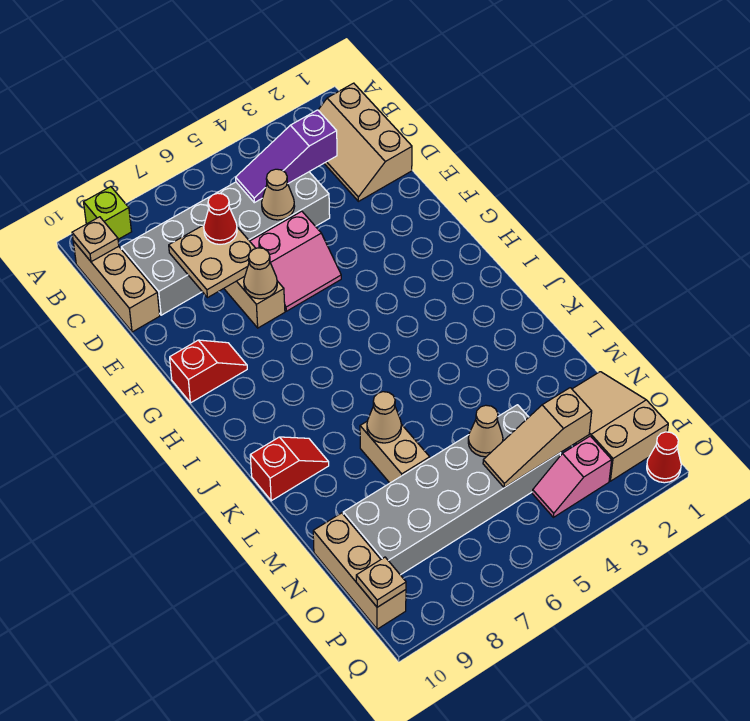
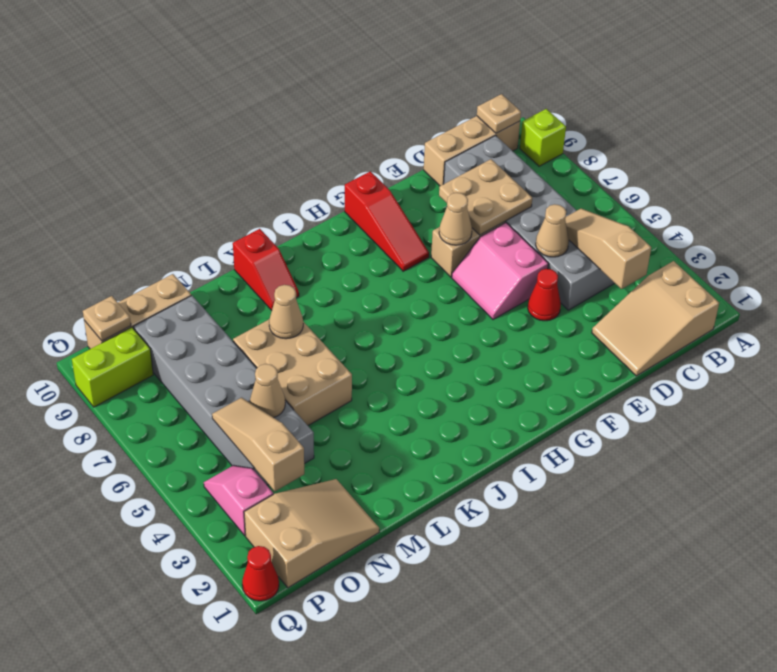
tan 2x3 slope [318,83,412,201] -> tan 2x3 slope turned to [592,261,719,376]
purple 1x3 slope [236,110,337,203] -> tan 1x3 slope [565,209,651,289]
red 1x1 cone [204,193,237,244] -> red 1x1 cone moved to [528,269,561,321]
red 1x2 slope [170,340,247,403] -> red 1x3 slope [345,171,429,271]
tan 1x2 brick [360,421,430,483] -> tan 2x3 brick [233,320,352,425]
none -> lime 1x2 brick [72,327,153,407]

